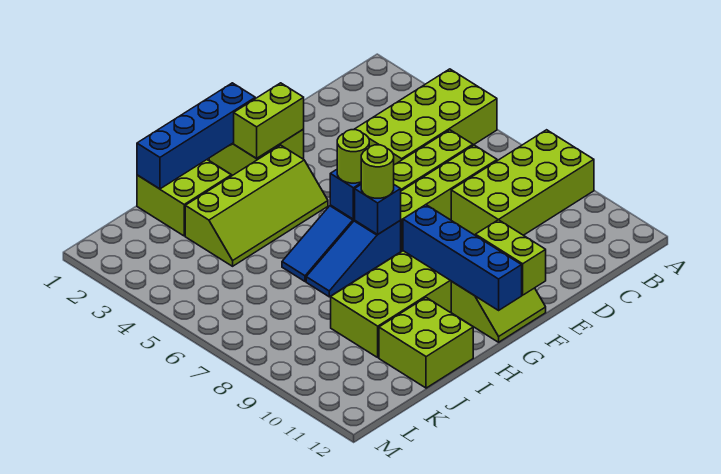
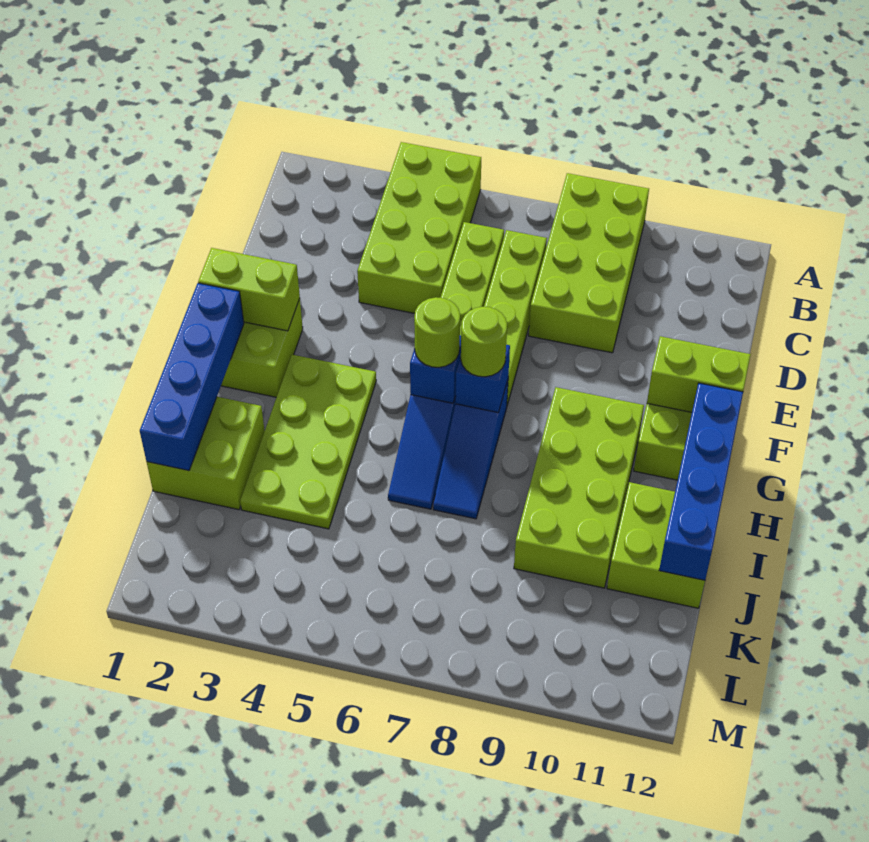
lime 1x2 brick [234,83,304,159] -> lime 1x2 brick turned to [198,248,300,331]
lime 2x4 slope [185,145,328,266] -> lime 2x4 plate [240,355,376,529]
blue 1x4 brick [403,205,522,310] -> blue 1x4 brick turned to [659,383,743,580]

